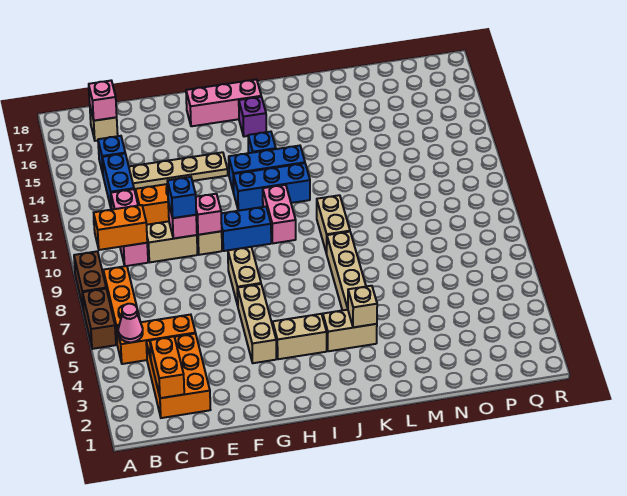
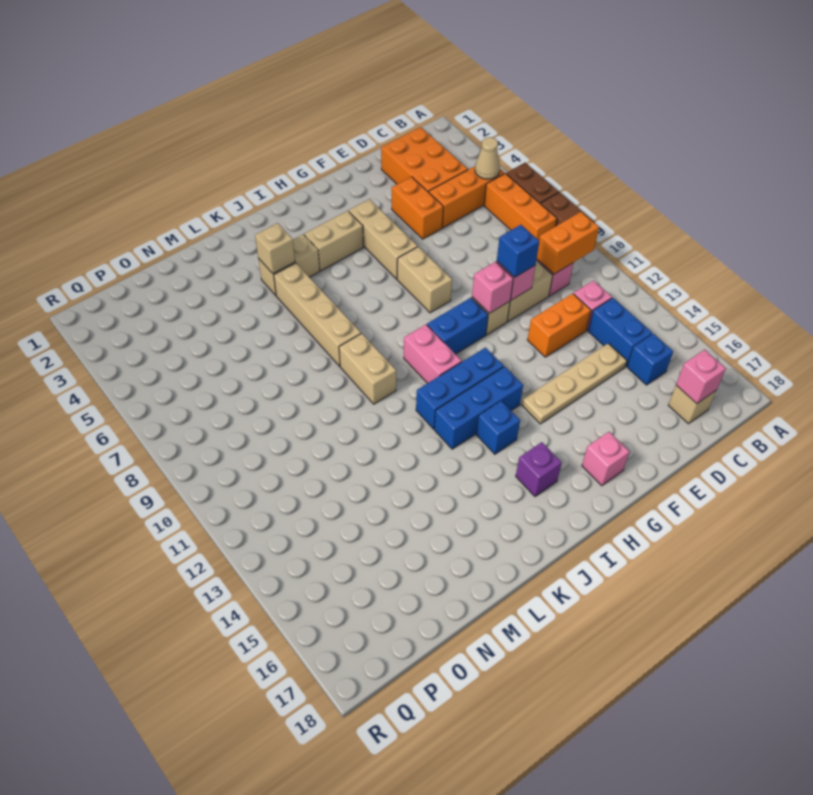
pink 1x1 cone [118,304,143,342] -> tan 1x1 cone [475,137,500,179]
orange 1x2 brick [150,337,184,398] -> orange 1x2 brick moved to [392,177,443,239]
pink 1x3 brick [186,79,261,126] -> pink 1x1 brick [582,432,630,486]

